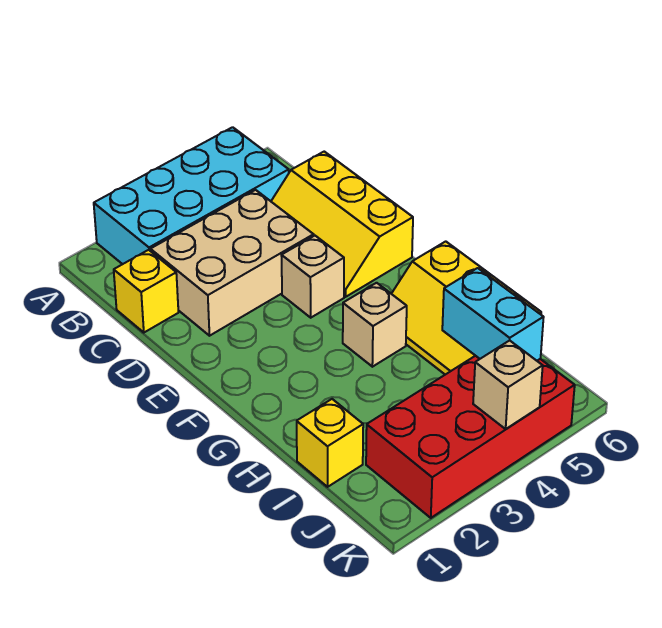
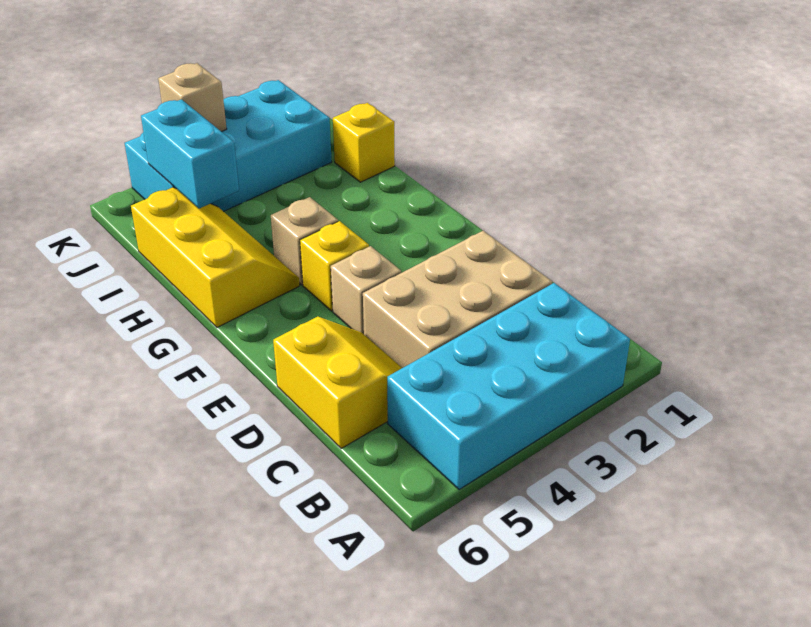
yellow 1x1 brick [114,250,178,333] -> yellow 1x1 brick moved to [300,221,369,311]
yellow 2x3 slope [271,152,413,297] -> yellow 2x2 slope [273,317,402,449]
red 2x4 brick [366,356,575,518] -> cyan 2x4 brick [125,80,332,212]

